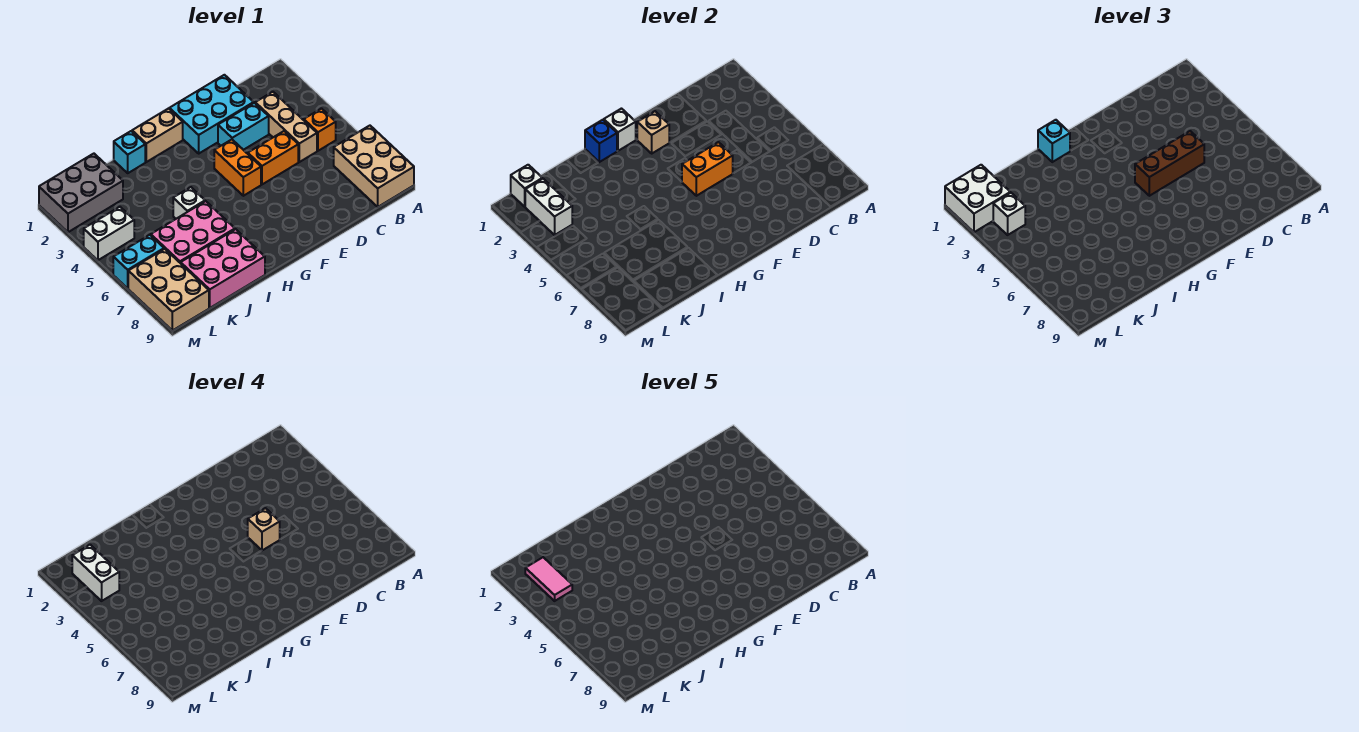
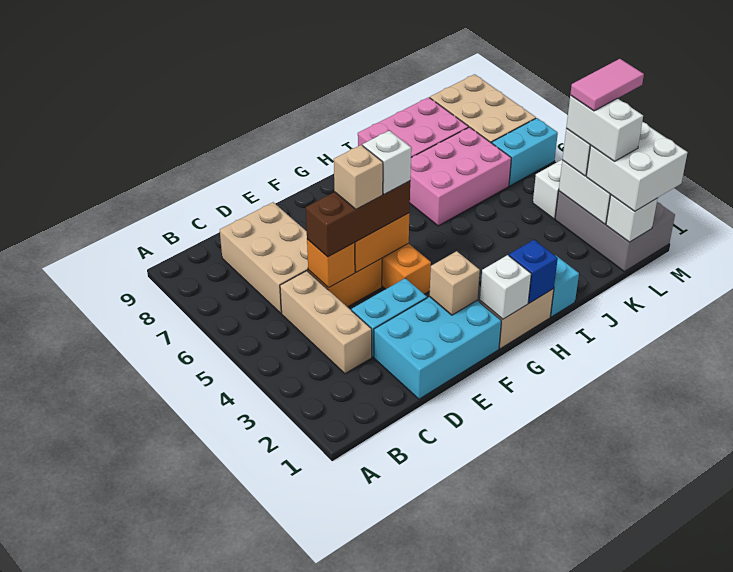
tan 2x3 brick [334,126,414,207] -> tan 2x3 brick moved to [220,202,308,313]
orange 1x1 brick [304,109,336,151] -> orange 1x1 brick moved to [307,239,355,288]
cyan 1x1 brick [1038,120,1070,162] -> none
white 1x1 brick [173,187,205,219] -> white 1x1 brick moved to [363,131,411,194]
grey 2x3 brick [39,154,123,232] -> grey 2x3 brick turned to [555,191,675,271]
pink 1x2 tile [525,557,572,601] -> pink 1x2 tile turned to [570,59,644,111]

